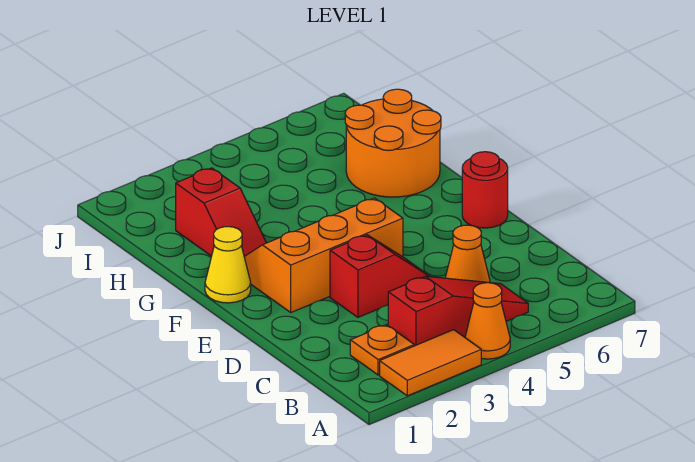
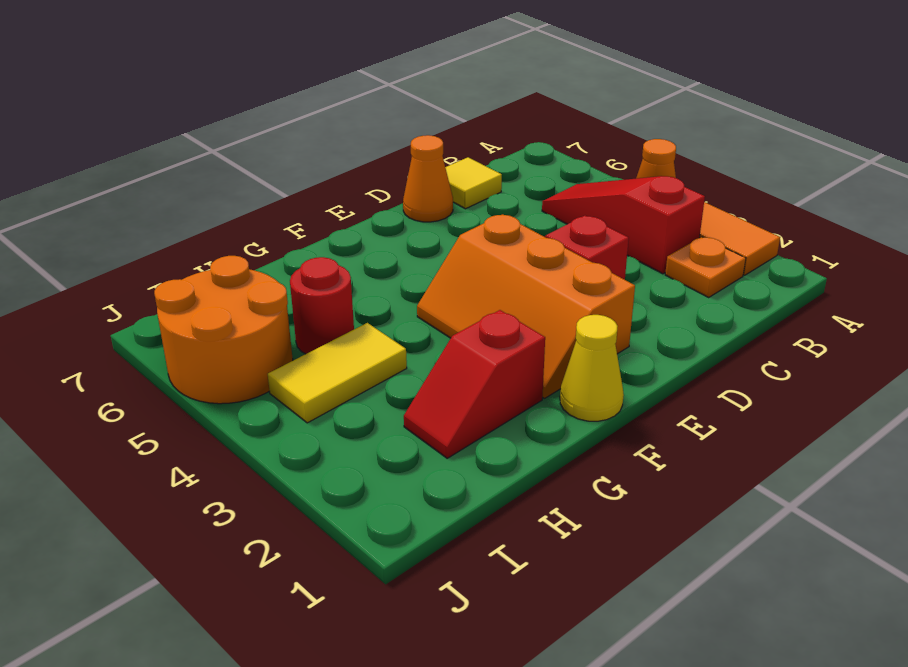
orange 1x1 cone [445,225,490,283] -> orange 1x1 cone moved to [403,135,453,222]
none -> yellow 1x1 tile [445,157,502,209]
red 1x1 round brick [462,152,508,228] -> red 1x1 round brick moved to [290,257,354,354]
red 1x2 slope [176,168,266,257] -> red 1x2 slope turned to [404,310,545,458]
orange 2x2 round brick [345,89,441,197] -> orange 2x2 round brick moved to [154,256,293,404]
none -> yellow 1x2 tile [268,323,407,423]

